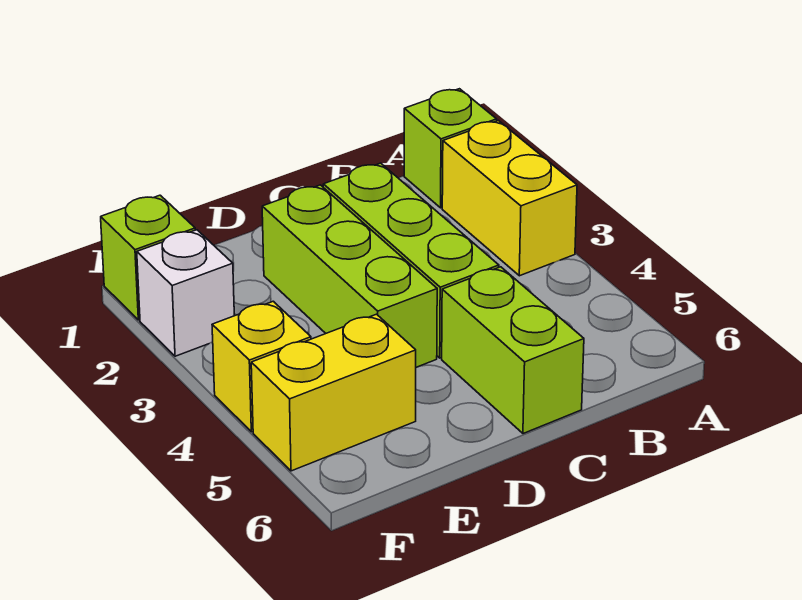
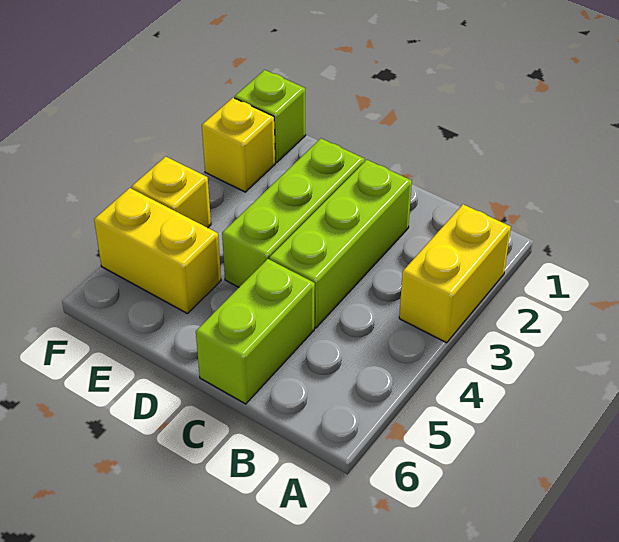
lime 1x1 brick [404,89,497,208] -> none
white 1x1 brick [137,230,234,356] -> yellow 1x1 brick [202,98,275,192]

